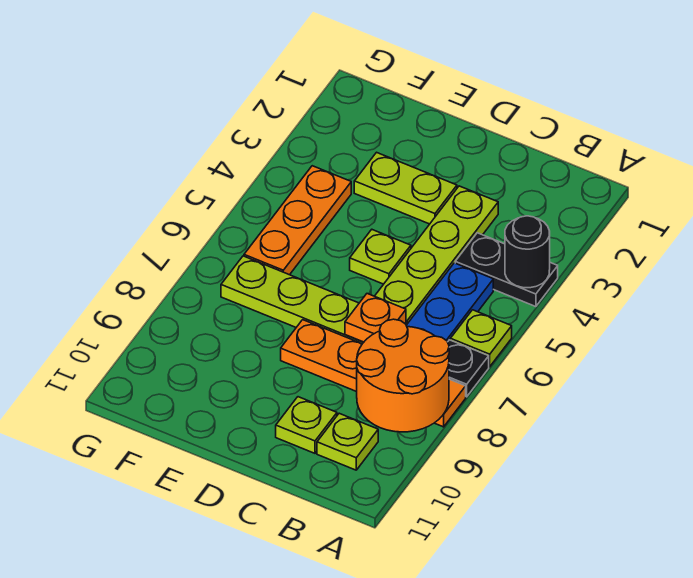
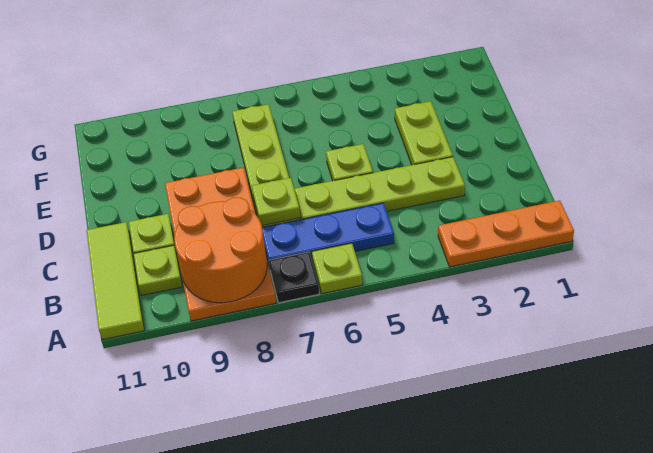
black 1x2 plate [455,233,558,307] -> none
black 1x1 round brick [505,216,550,288] -> none
orange 1x4 plate [281,320,466,427] -> orange 2x4 plate [165,168,276,321]
none -> lime 1x3 tile [87,222,144,340]
orange 1x1 plate [345,294,406,342] -> lime 1x1 plate [252,178,300,225]
orange 1x3 plate [244,166,351,275] -> orange 1x3 plate moved to [438,201,574,267]

